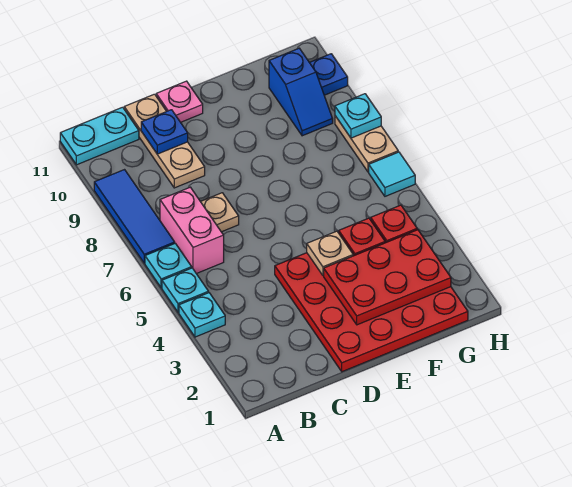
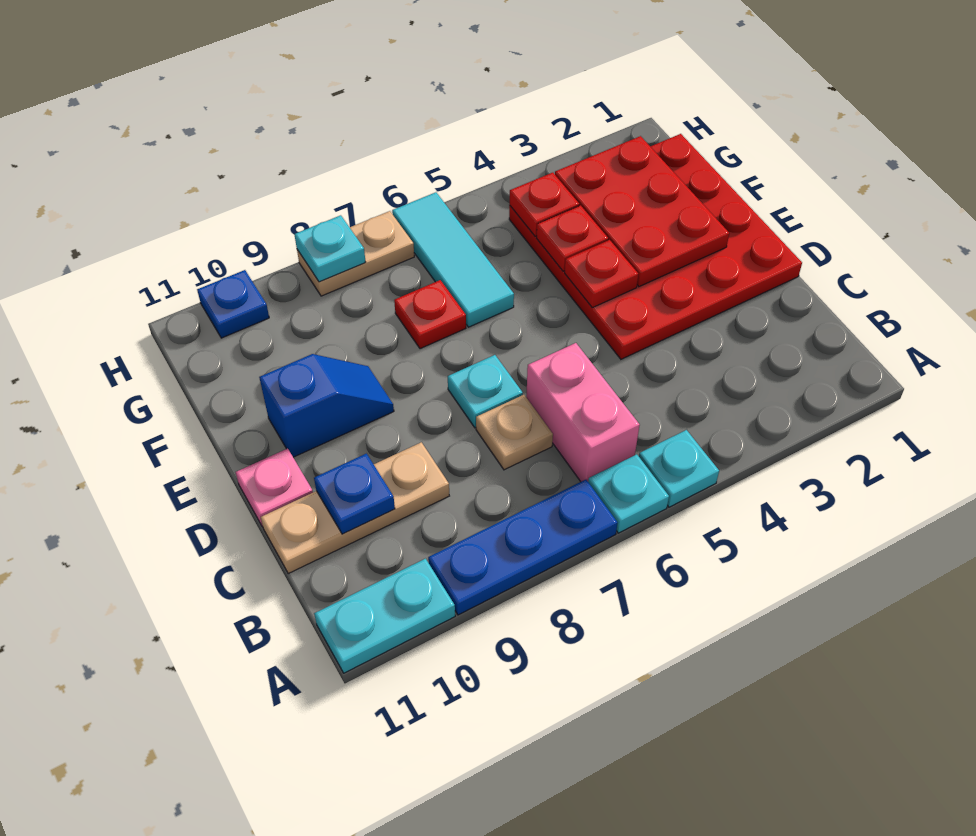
cyan 1x1 plate [179,293,225,337] -> cyan 1x1 plate moved to [448,355,523,428]
blue 1x3 tile [94,170,175,263] -> blue 1x3 plate [428,480,618,615]
cyan 1x2 plate [60,107,139,165] -> cyan 1x2 plate turned to [314,559,455,673]
pink 1x2 brick [160,187,224,274] -> pink 1x2 brick turned to [526,343,640,482]
tan 1x1 plate [307,231,353,276] -> red 1x1 plate [565,240,638,308]
none -> red 1x1 plate [394,280,466,349]
blue 1x2 slope [269,48,333,136] -> blue 1x2 slope moved to [259,354,394,457]
cyan 1x1 tile [369,152,415,196] -> cyan 1x3 tile [392,192,514,327]

